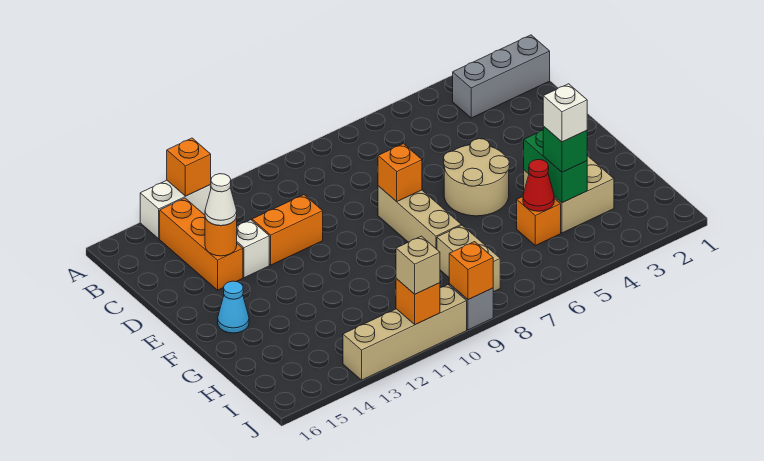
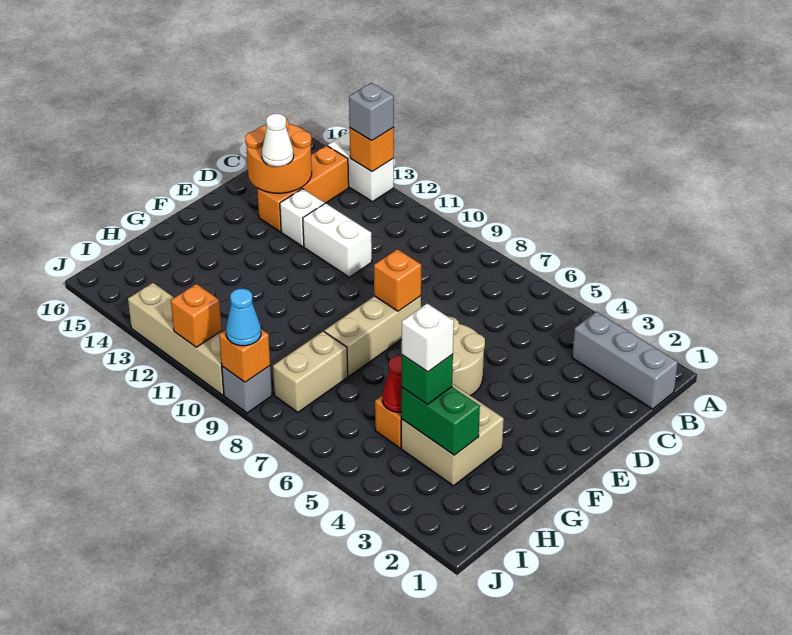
none -> grey 1x1 brick [349,83,394,141]
orange 1x2 brick [252,195,323,265] -> white 1x2 brick [303,203,372,277]
orange 1x1 round brick [205,216,237,256] -> orange 2x2 round brick [245,119,312,193]
cyan 1x1 cone [218,281,249,333] -> cyan 1x1 cone moved to [226,289,261,346]
green 1x2 brick [523,130,587,203] -> green 1x2 brick turned to [401,387,480,455]
tan 1x1 brick [396,236,440,294] -> none

